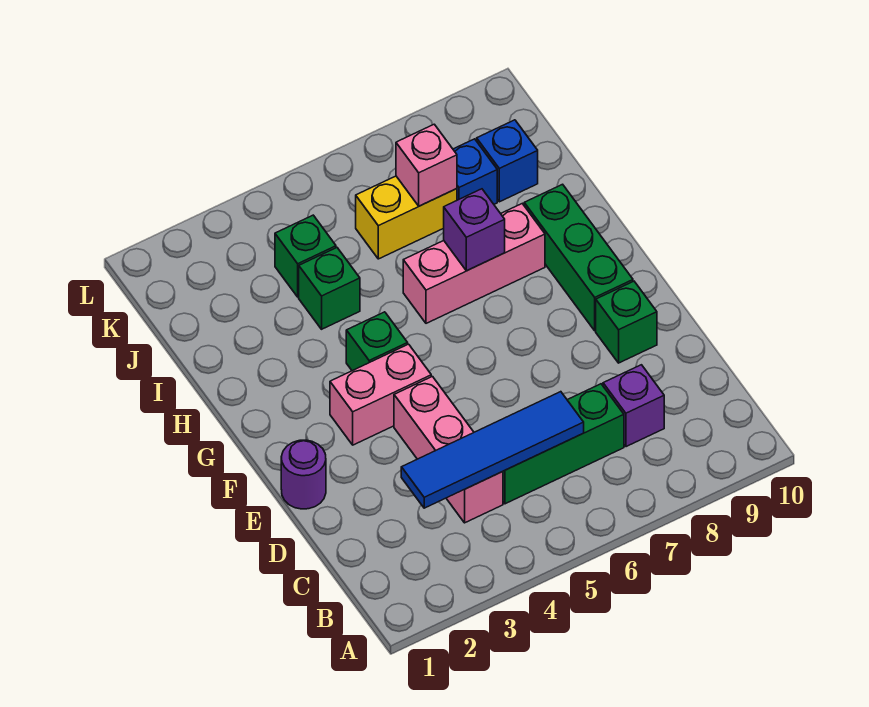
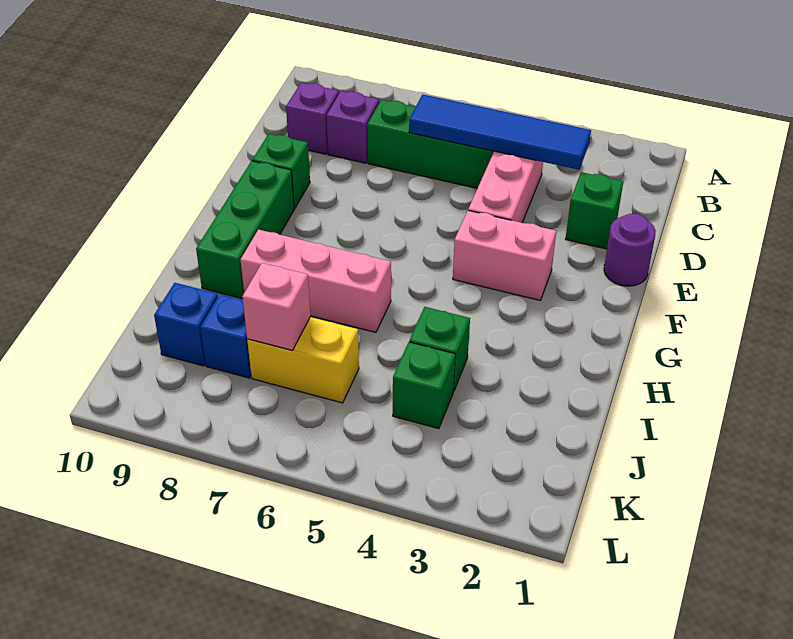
green 1x1 brick [346,312,408,371] -> green 1x1 brick moved to [566,172,623,249]
purple 1x1 brick [444,189,505,271] -> purple 1x1 brick moved to [286,82,339,154]

